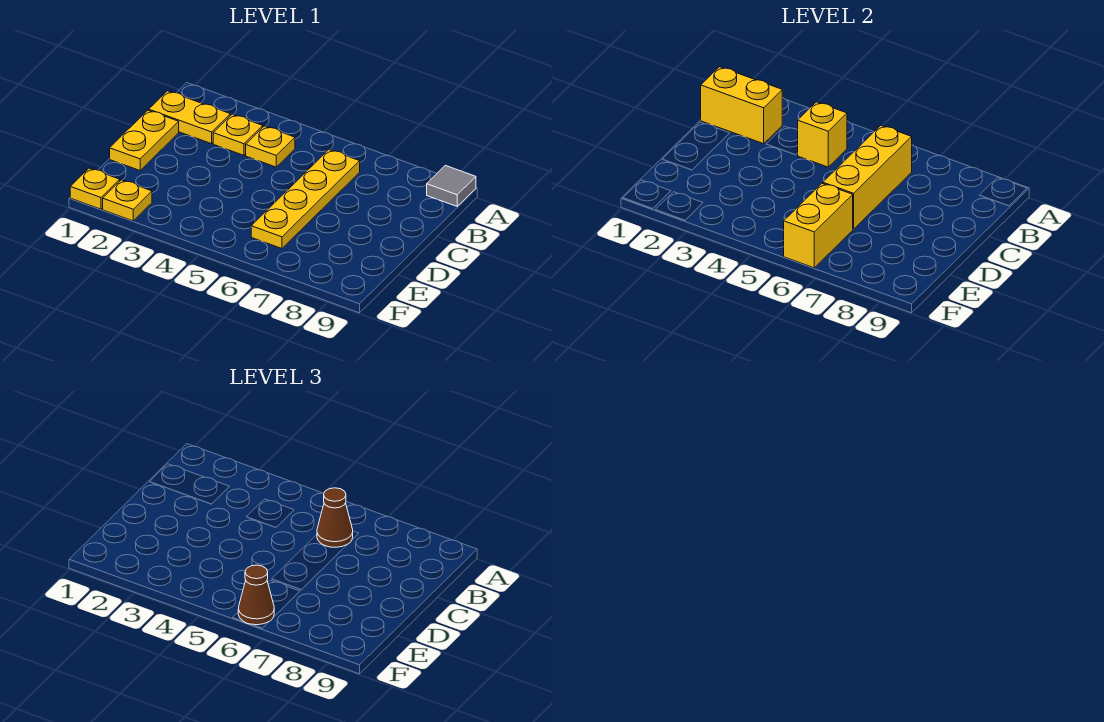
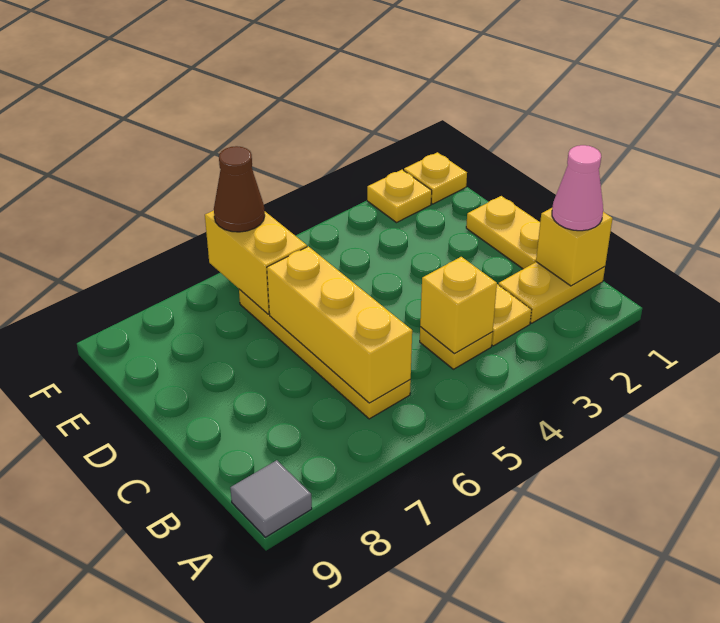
yellow 1x2 brick [701,67,782,144] -> yellow 1x1 brick [536,208,613,286]
none -> pink 1x1 cone [552,145,603,231]
brown 1x1 cone [317,488,353,547] -> none

